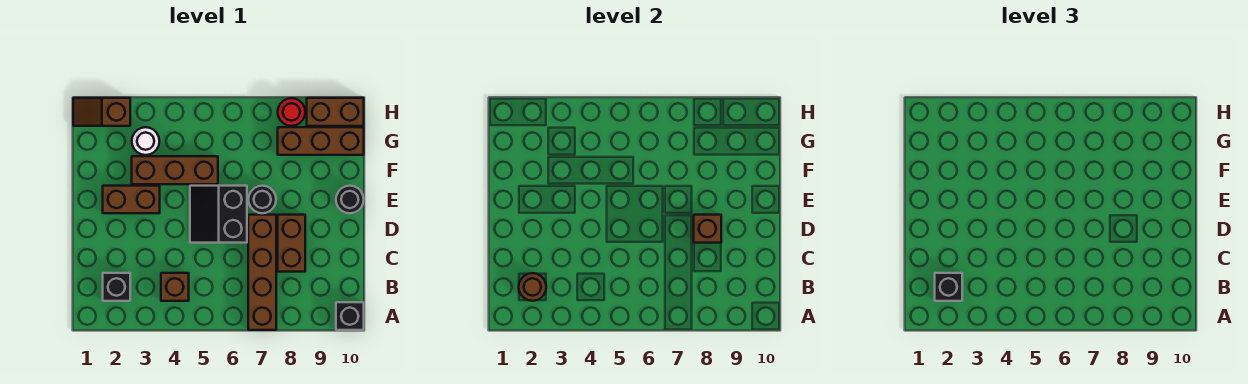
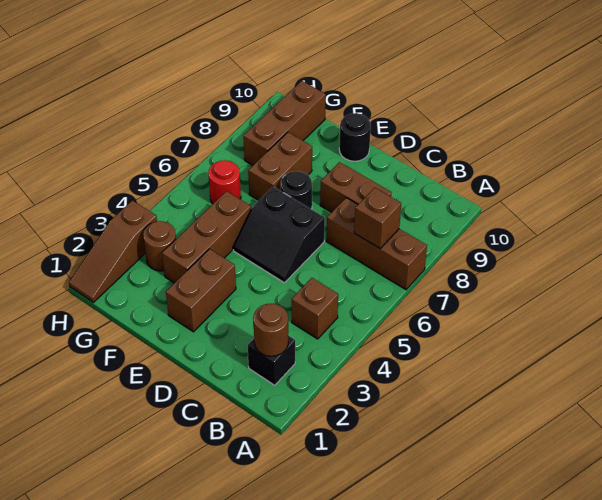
brown 1x4 brick [248,215,276,330] -> brown 1x3 brick [327,198,427,289]
black 1x1 brick [336,302,364,330] -> none
black 1x1 brick [935,273,962,301] -> none
brown 1x1 brick [694,215,721,243] -> brown 1x1 brick moved to [354,188,401,248]
white 1x1 round brick [132,127,159,155] -> brown 1x1 round brick [143,221,176,271]
brown 1x2 slope [73,98,130,126] -> brown 1x3 slope [69,200,157,302]
red 1x1 round brick [278,98,305,126] -> red 1x1 round brick moved to [208,160,241,204]
brown 1x2 brick [307,98,364,126] -> brown 1x2 brick moved to [248,132,312,200]

